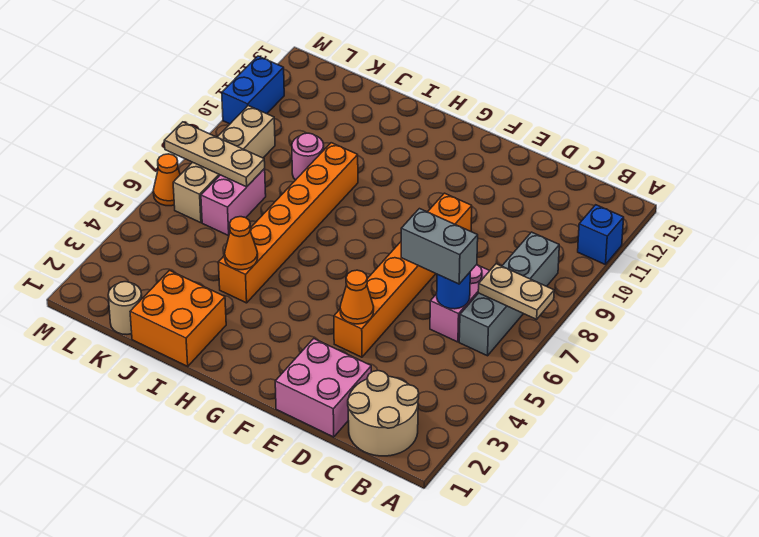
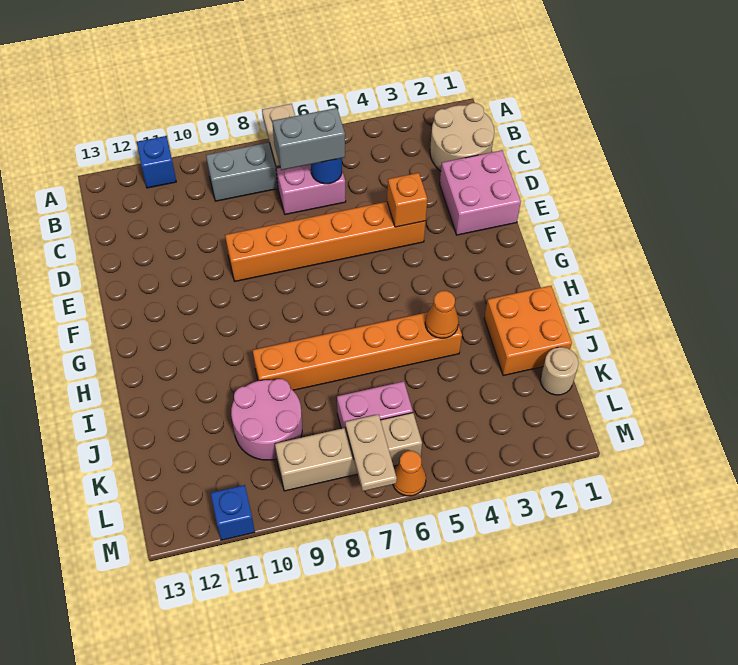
grey 1x2 brick [401,209,478,284] -> grey 1x2 brick turned to [272,108,345,170]
orange 1x1 cone [340,270,374,324] -> orange 1x1 brick [387,173,427,227]
pink 1x1 round brick [292,133,324,180] -> pink 2x2 round brick [231,379,302,460]
tan 1x3 plate [164,122,265,187] -> tan 1x2 plate [345,414,397,491]
blue 1x2 brick [222,56,284,124] -> blue 1x1 brick [211,485,255,540]

